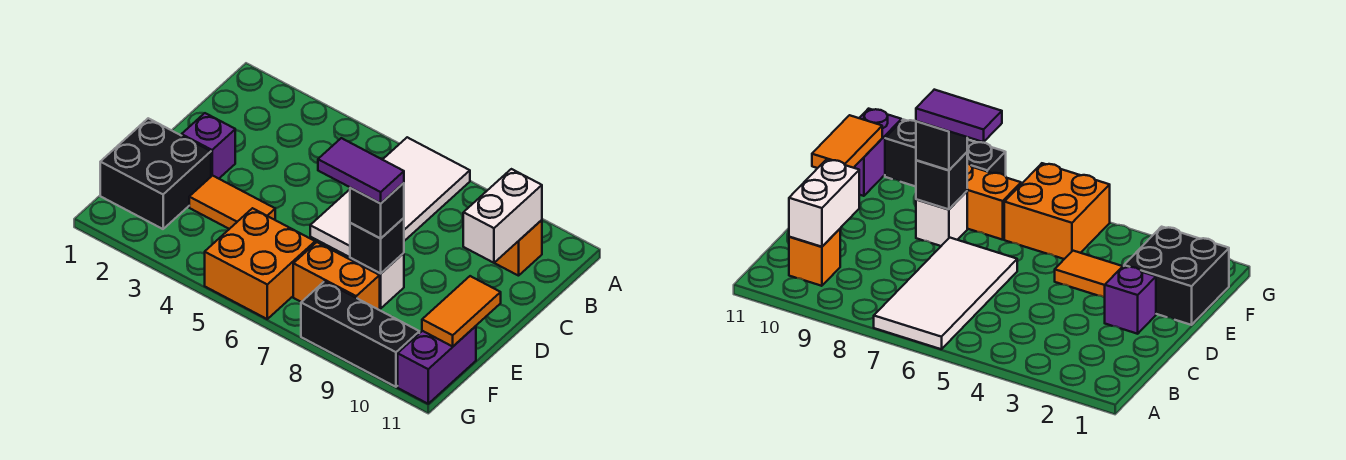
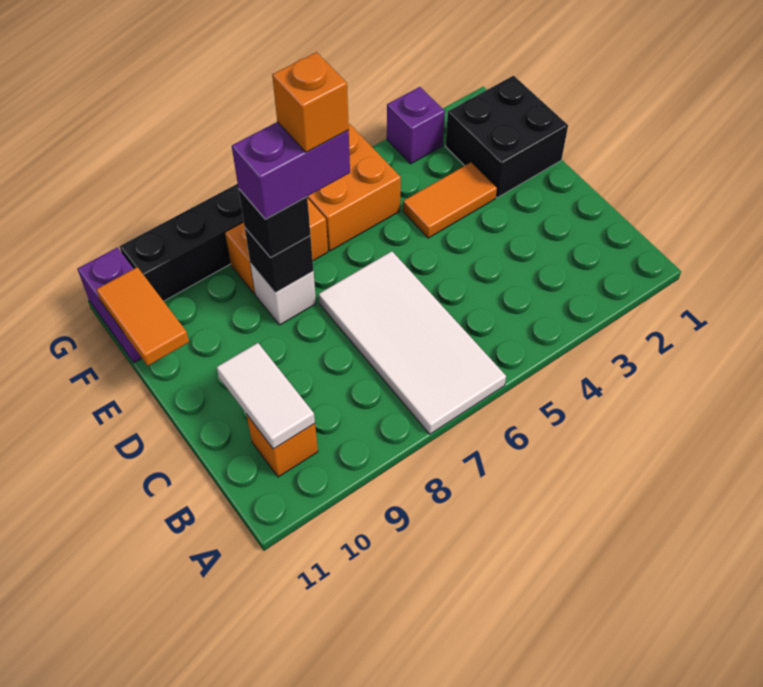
white 1x2 brick [463,169,542,263] -> white 1x2 tile [217,343,315,449]
purple 1x1 brick [182,113,235,179] -> purple 1x1 brick moved to [387,87,445,164]
purple 1x2 tile [318,138,404,203] -> purple 1x2 brick [232,122,350,219]
none -> orange 1x1 brick [272,52,349,152]

